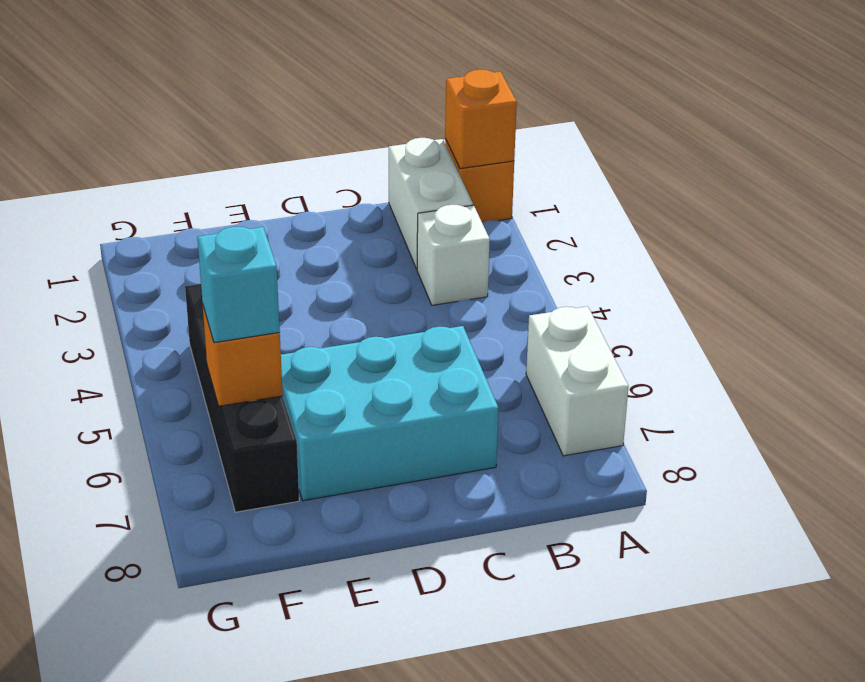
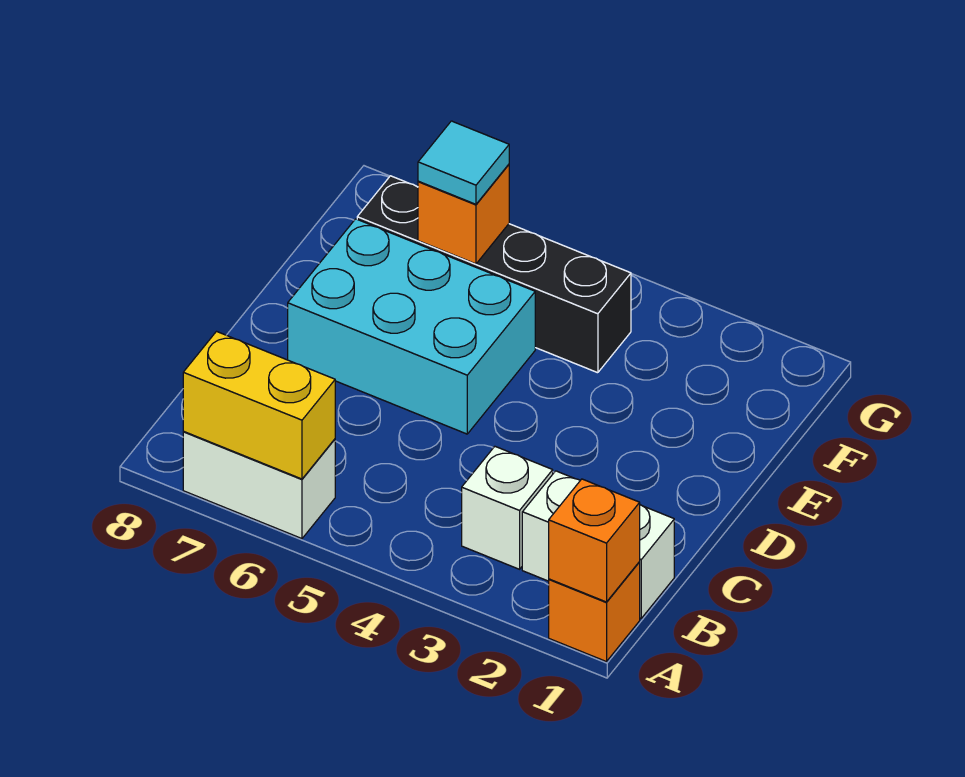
none -> yellow 1x2 brick [183,332,335,479]
cyan 2x3 brick [281,326,498,501] -> cyan 2x3 brick turned to [288,219,535,434]
cyan 1x1 brick [197,227,280,343] -> cyan 1x1 tile [418,121,509,204]

